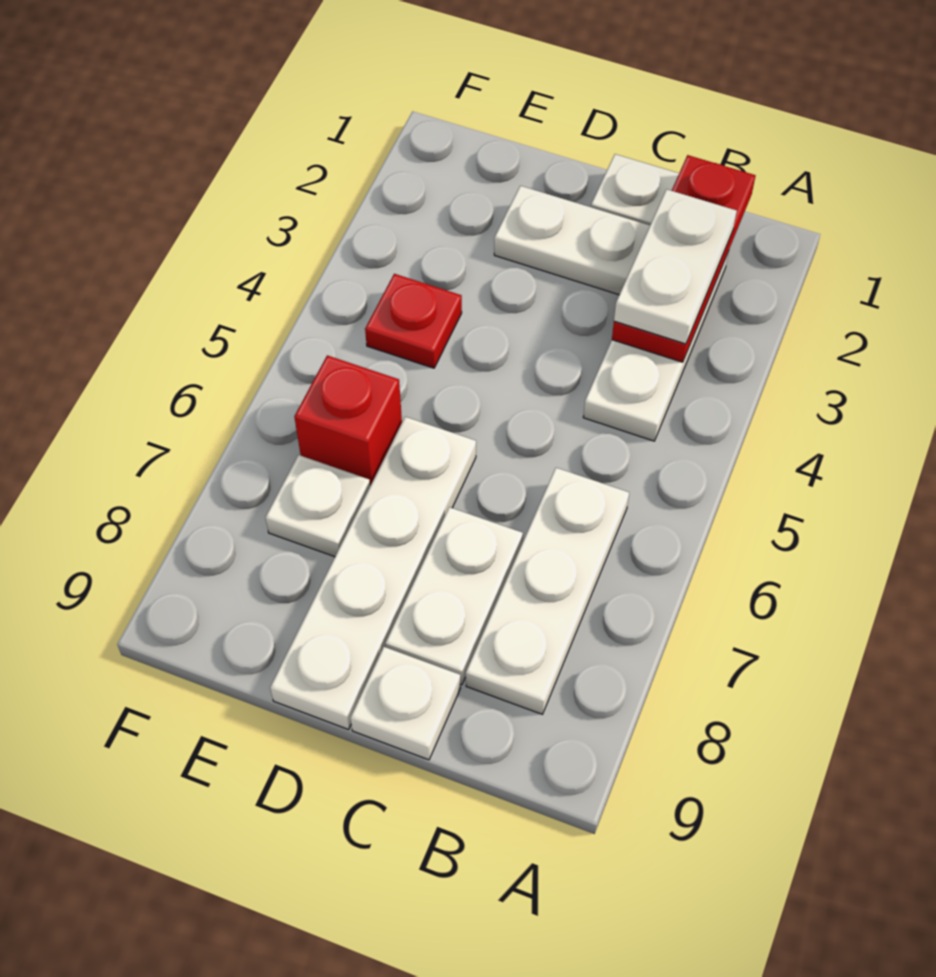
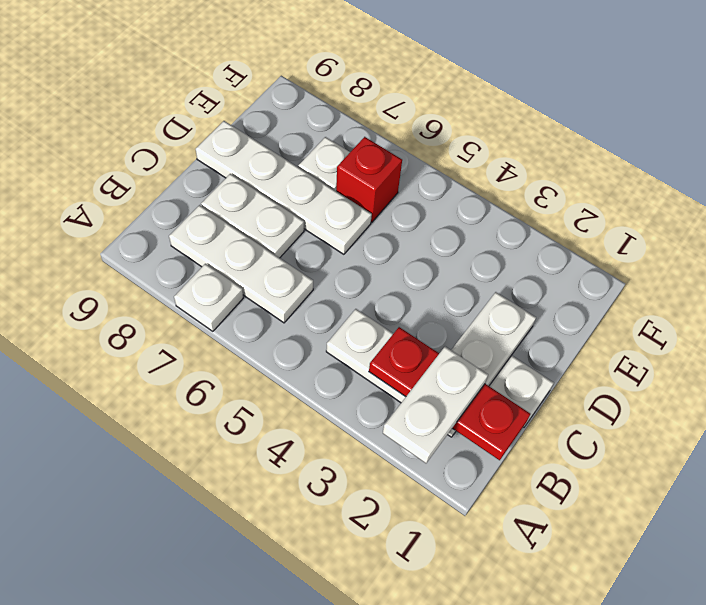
white 1x2 plate [614,189,737,344] -> white 1x2 plate turned to [383,347,488,463]
white 1x1 plate [351,647,461,760] -> white 1x1 plate moved to [174,264,243,331]
red 1x1 plate [365,274,462,368] -> none

